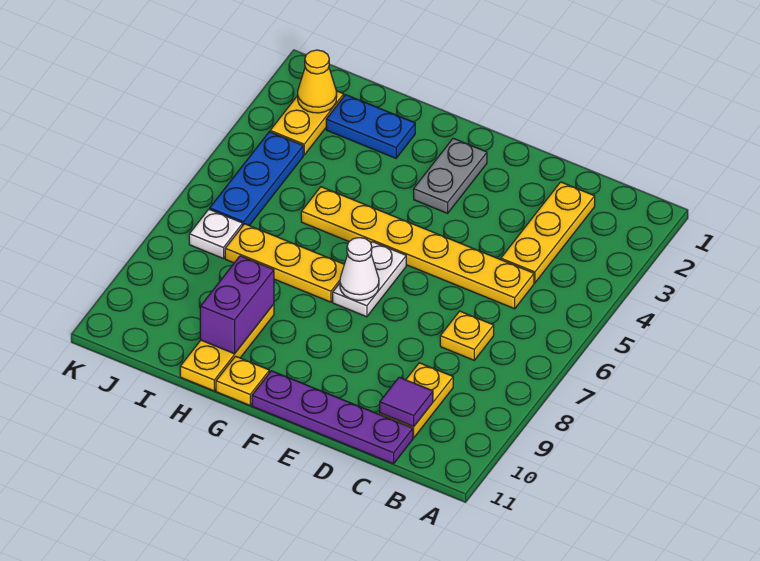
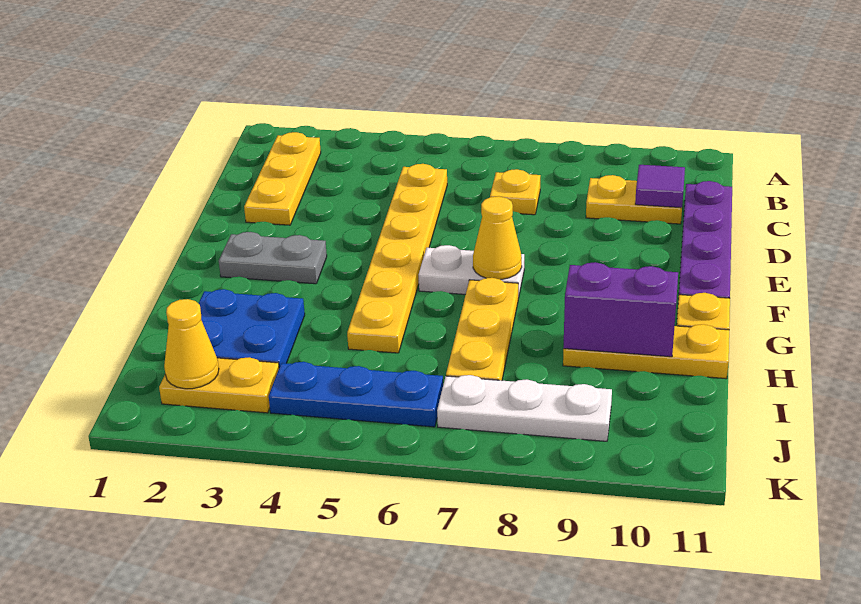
yellow 1x3 plate [501,182,595,283] -> yellow 1x3 plate turned to [244,132,321,225]
white 1x1 cone [340,238,379,300] -> yellow 1x1 cone [473,196,522,279]
blue 1x2 plate [326,95,415,158] -> blue 2x2 plate [198,289,305,368]
white 1x1 plate [189,209,243,259] -> white 1x3 plate [437,375,612,441]

